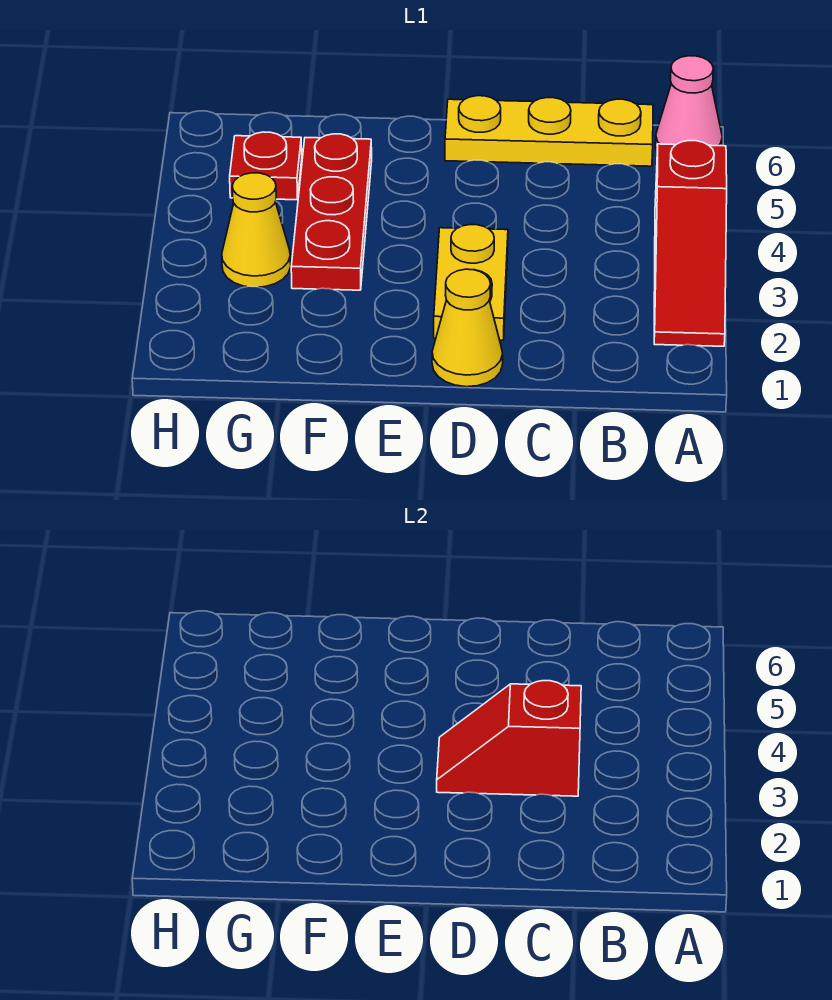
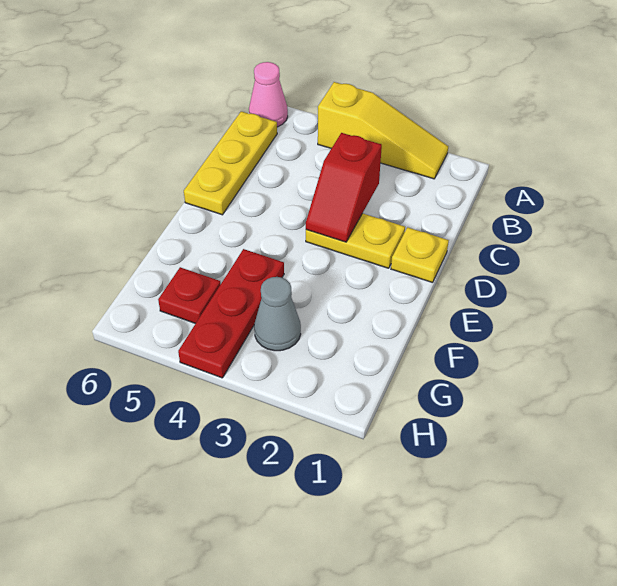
red 1x3 slope [654,141,727,346] -> yellow 1x3 slope [318,82,448,179]
yellow 1x1 cone [432,269,503,387] -> yellow 1x1 plate [391,227,449,283]
red 1x3 plate [291,134,372,290] -> red 1x3 plate turned to [178,249,284,378]
yellow 1x1 cone [222,173,291,287] -> grey 1x1 cone [254,277,301,351]

